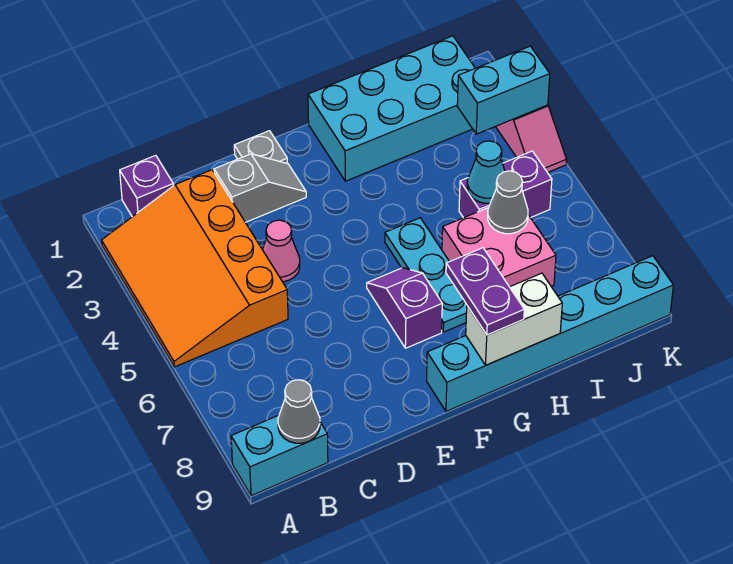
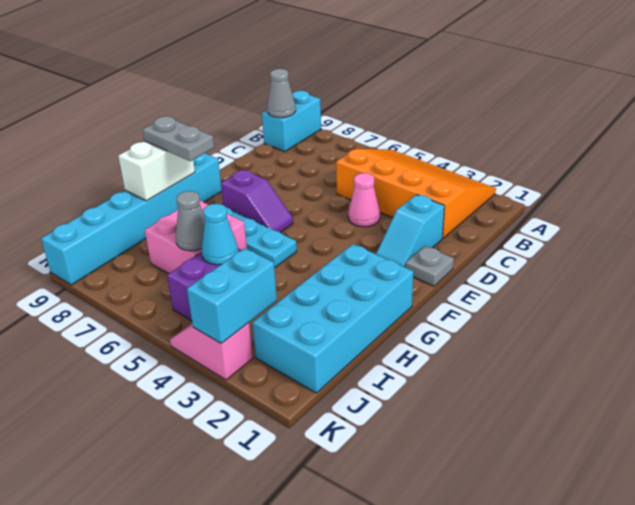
purple 1x1 brick [120,155,173,217] -> none
grey 1x2 slope [214,154,306,222] -> cyan 1x2 slope [376,195,444,267]
purple 1x2 plate [446,248,524,335] -> grey 1x2 plate [142,116,214,161]

